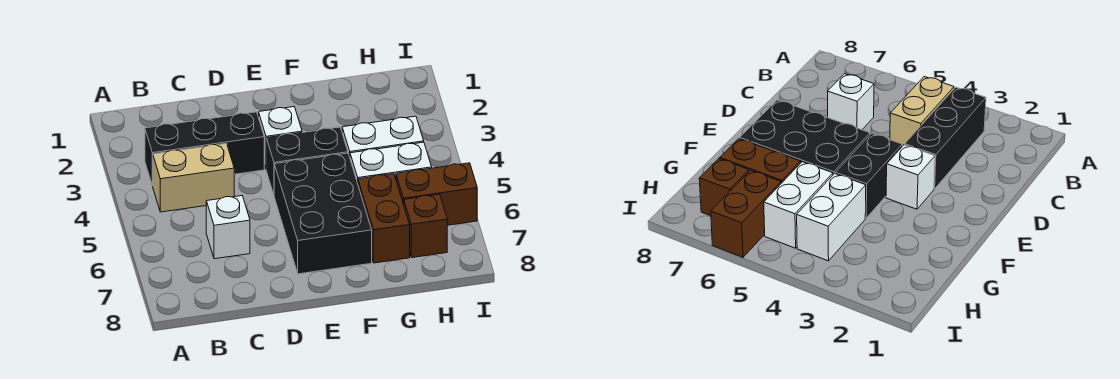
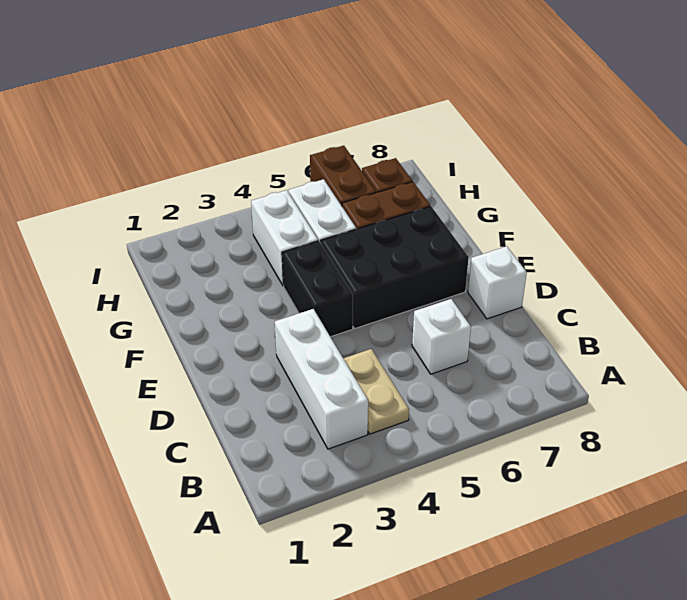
black 1x3 brick [145,112,264,186] -> white 1x3 brick [275,309,368,449]
tan 1x2 brick [153,143,234,212] -> tan 1x2 plate [343,349,409,434]
white 1x1 brick [259,107,302,168] -> white 1x1 brick moved to [468,246,527,319]

